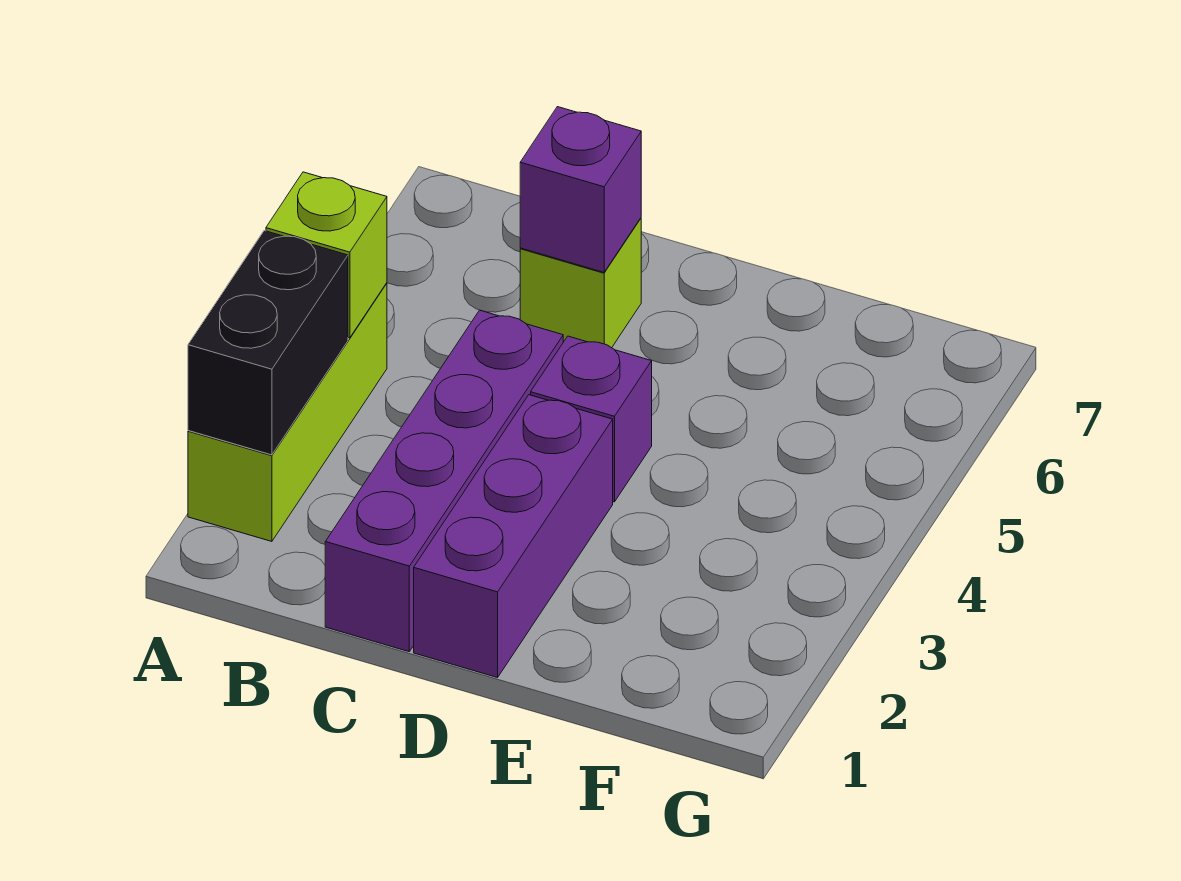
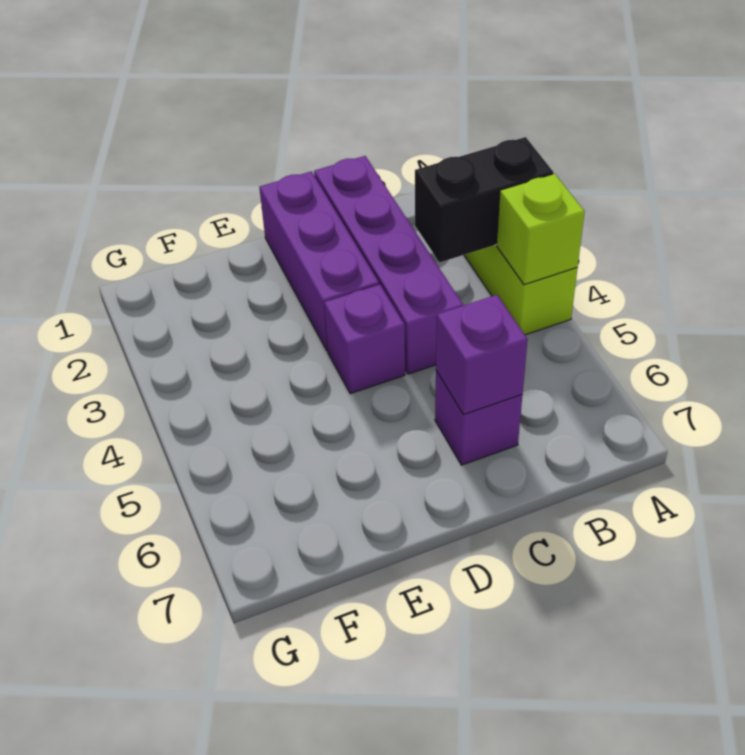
black 1x2 brick [188,231,348,455] -> black 1x2 brick turned to [415,137,554,263]
lime 1x1 brick [520,218,641,348] -> purple 1x1 brick [435,371,522,465]

